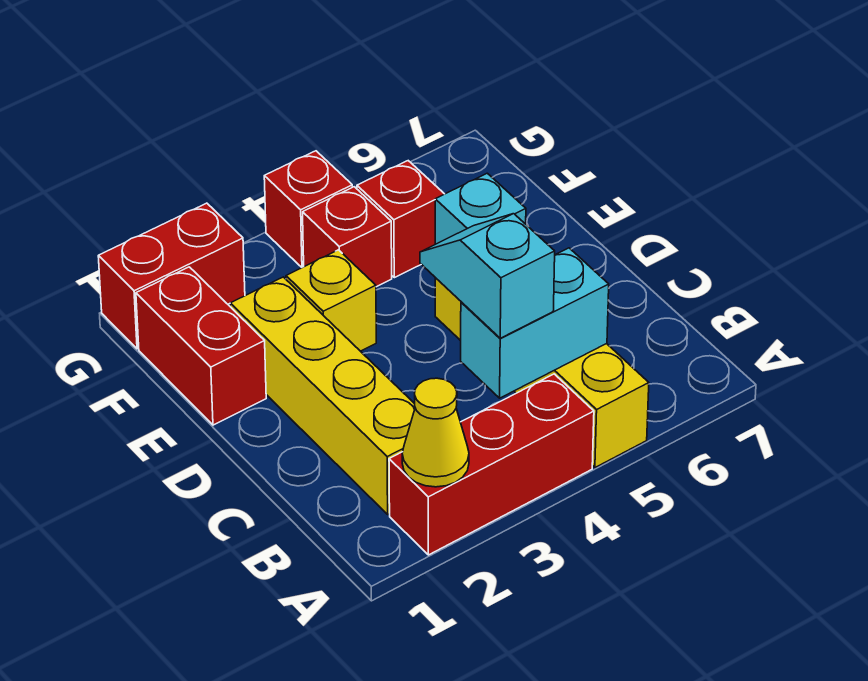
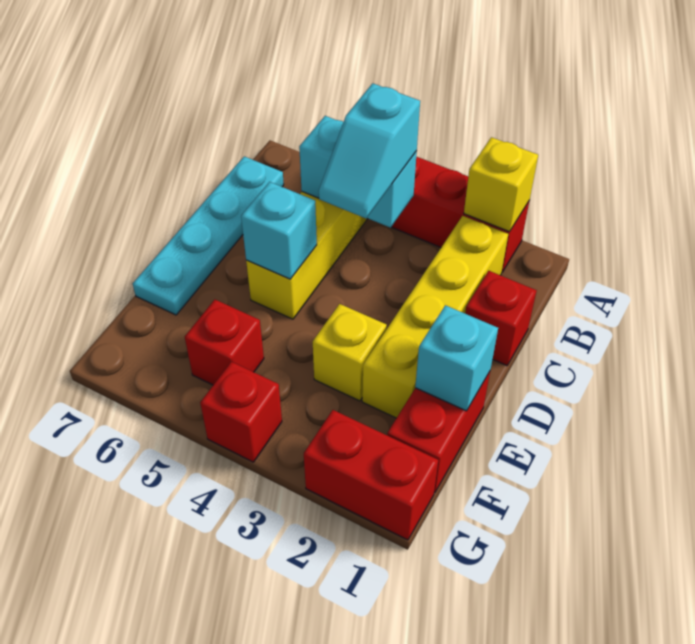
yellow 1x1 cone [402,378,469,487] -> yellow 1x1 brick [464,137,538,232]
none -> cyan 1x4 plate [133,156,284,315]
none -> cyan 1x1 brick [415,305,498,411]
red 1x1 brick [303,187,392,287] -> red 1x1 brick moved to [465,271,537,366]

